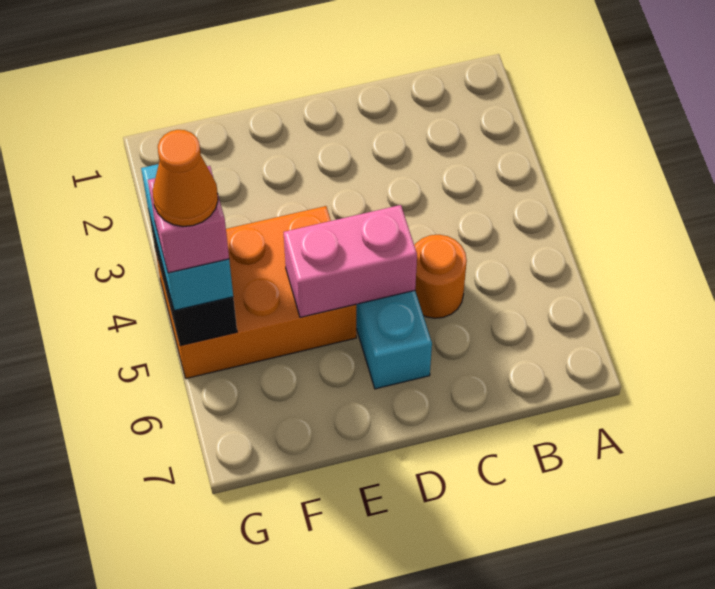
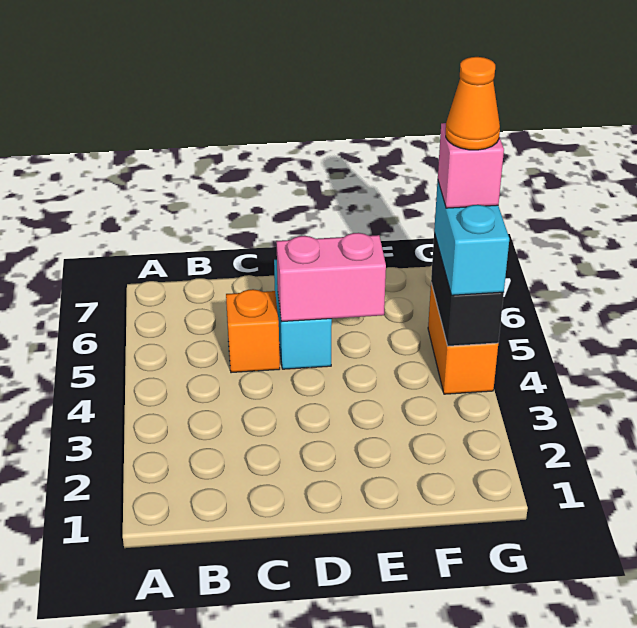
orange 1x1 round brick [414,235,467,318] -> orange 1x1 brick [226,289,280,373]
orange 2x3 brick [155,206,356,378] -> orange 1x2 brick [428,283,498,394]

